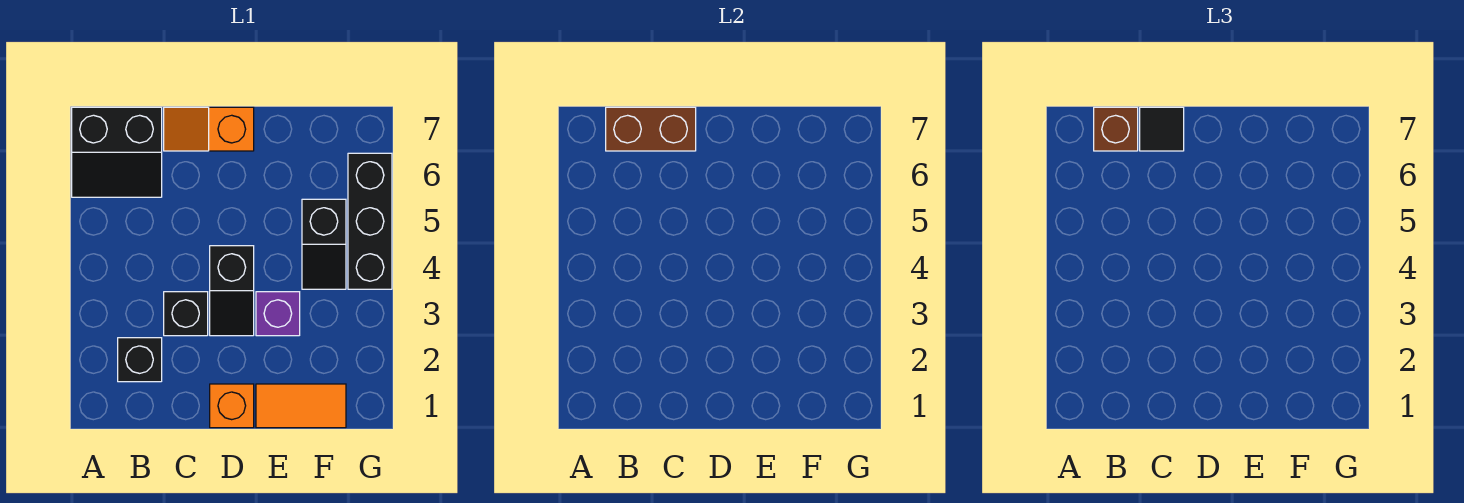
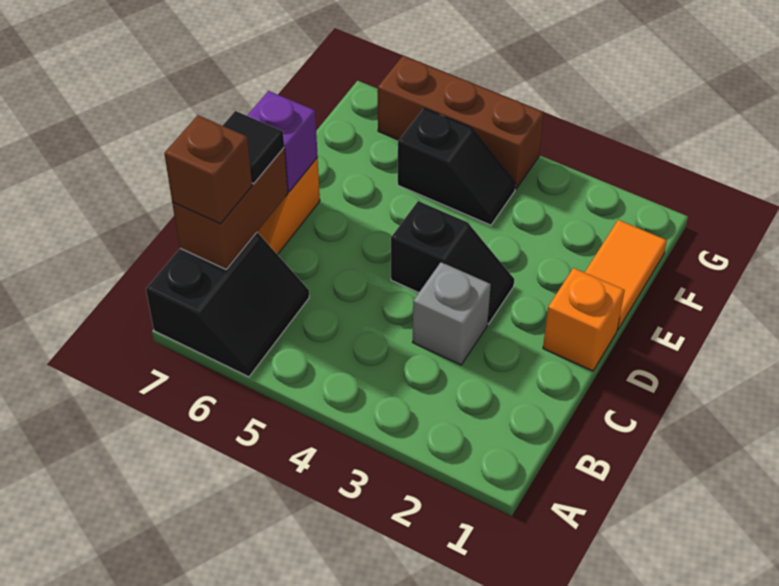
black 1x1 brick [118,338,162,382] -> none
black 1x1 brick [164,292,208,336] -> grey 1x1 brick [413,262,491,365]
purple 1x1 brick [256,292,300,336] -> purple 1x1 brick moved to [247,91,318,192]
black 1x3 brick [348,153,392,289] -> brown 1x3 brick [378,56,544,189]

